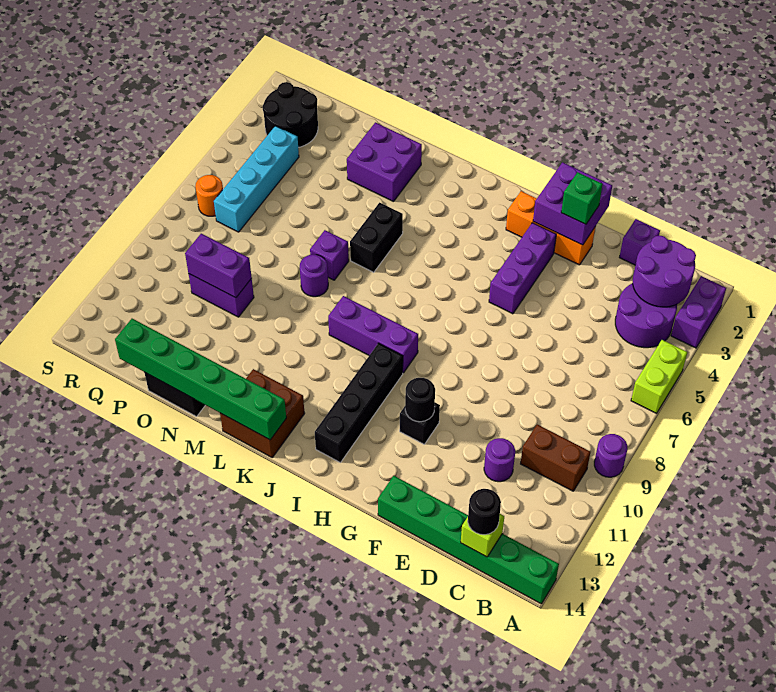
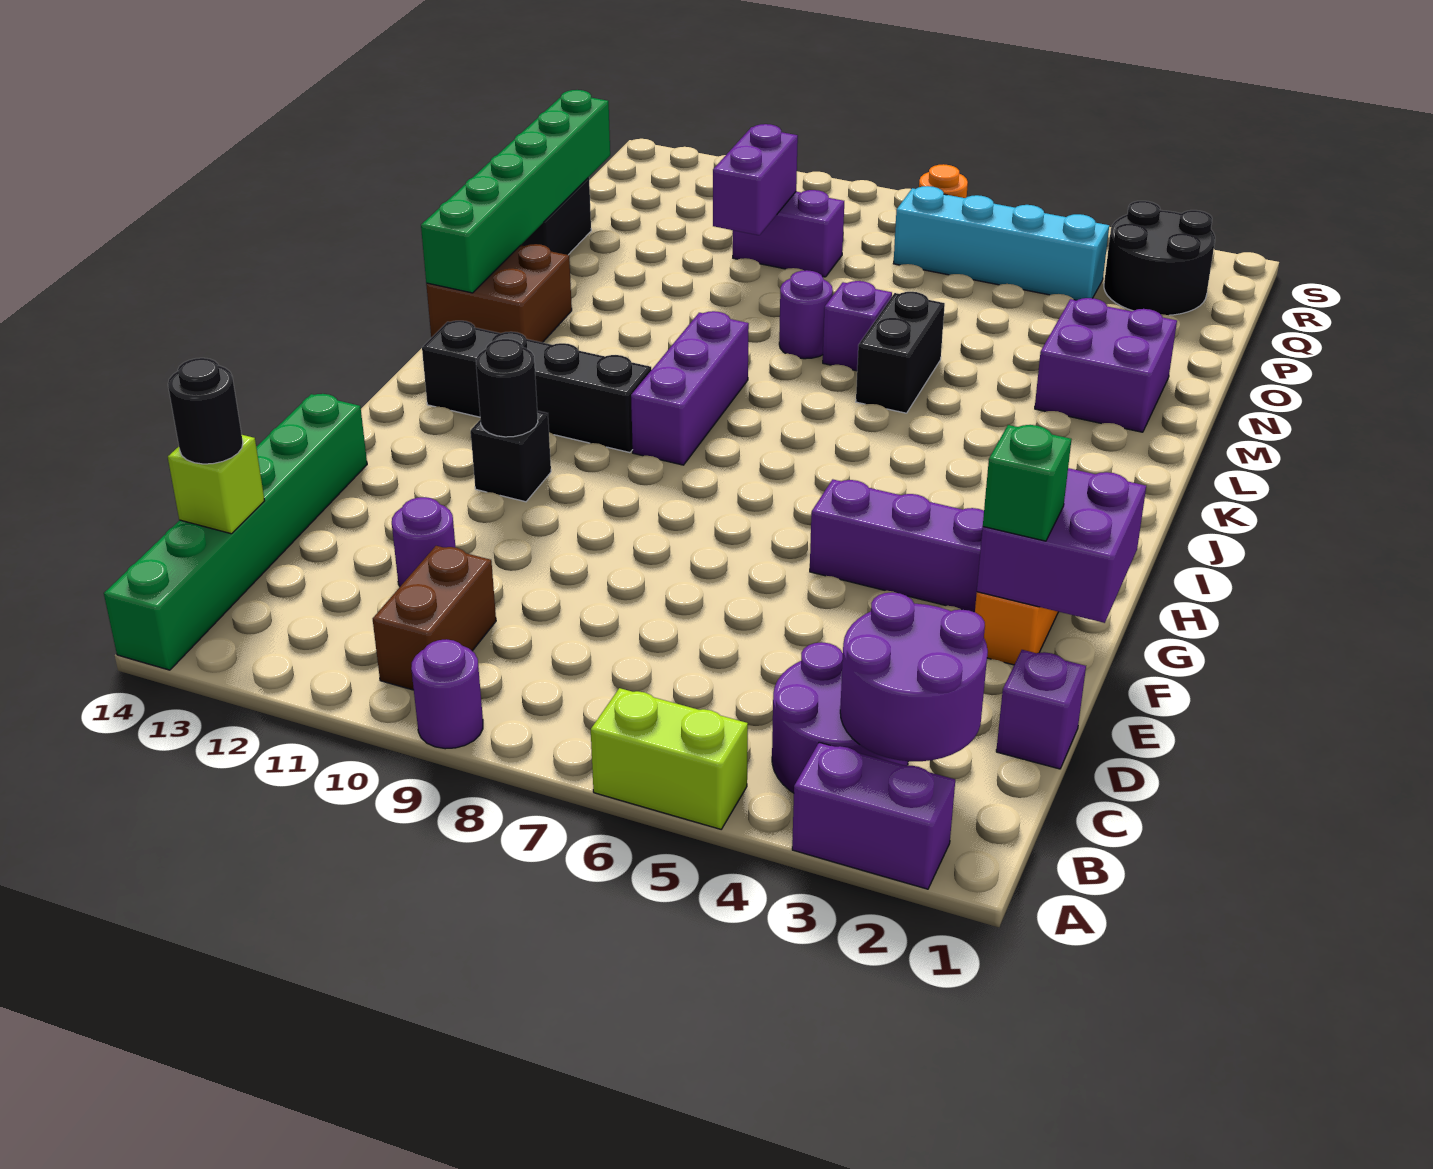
black 1x2 brick [350,203,403,272] -> black 1x2 brick turned to [856,292,945,413]
purple 1x2 brick [189,274,254,317] -> purple 1x2 brick turned to [733,190,844,277]

